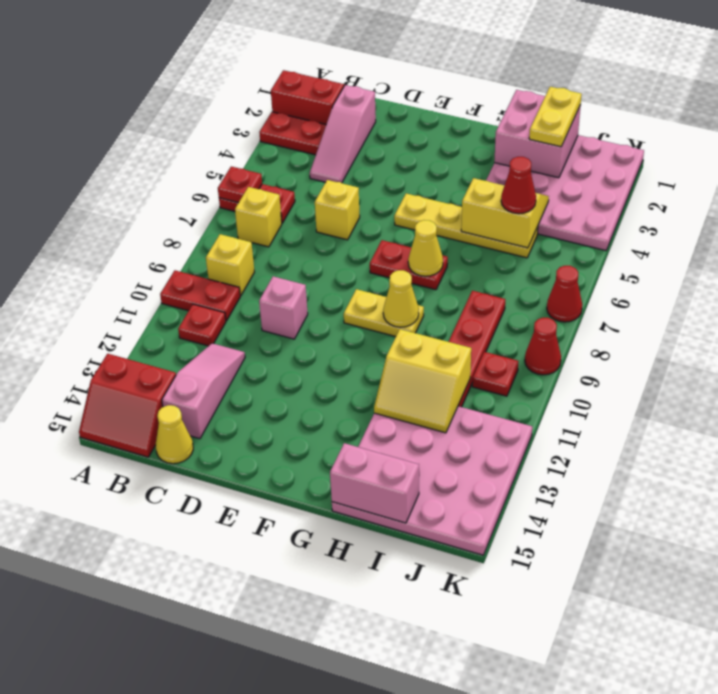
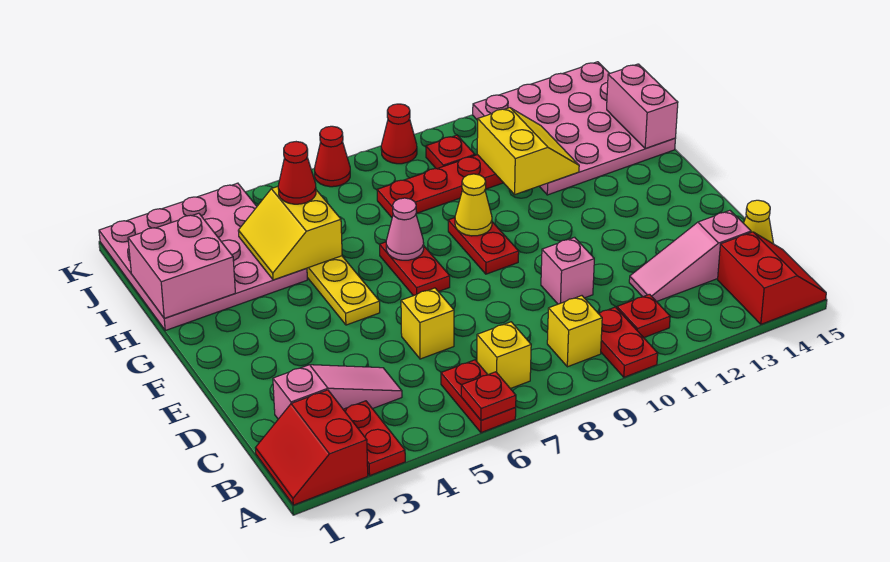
yellow 1x2 plate [344,289,424,337] -> red 1x2 plate [448,218,519,274]
yellow 1x1 cone [408,220,443,276] -> pink 1x1 cone [386,198,424,260]
yellow 1x2 plate [529,87,582,147] -> none

